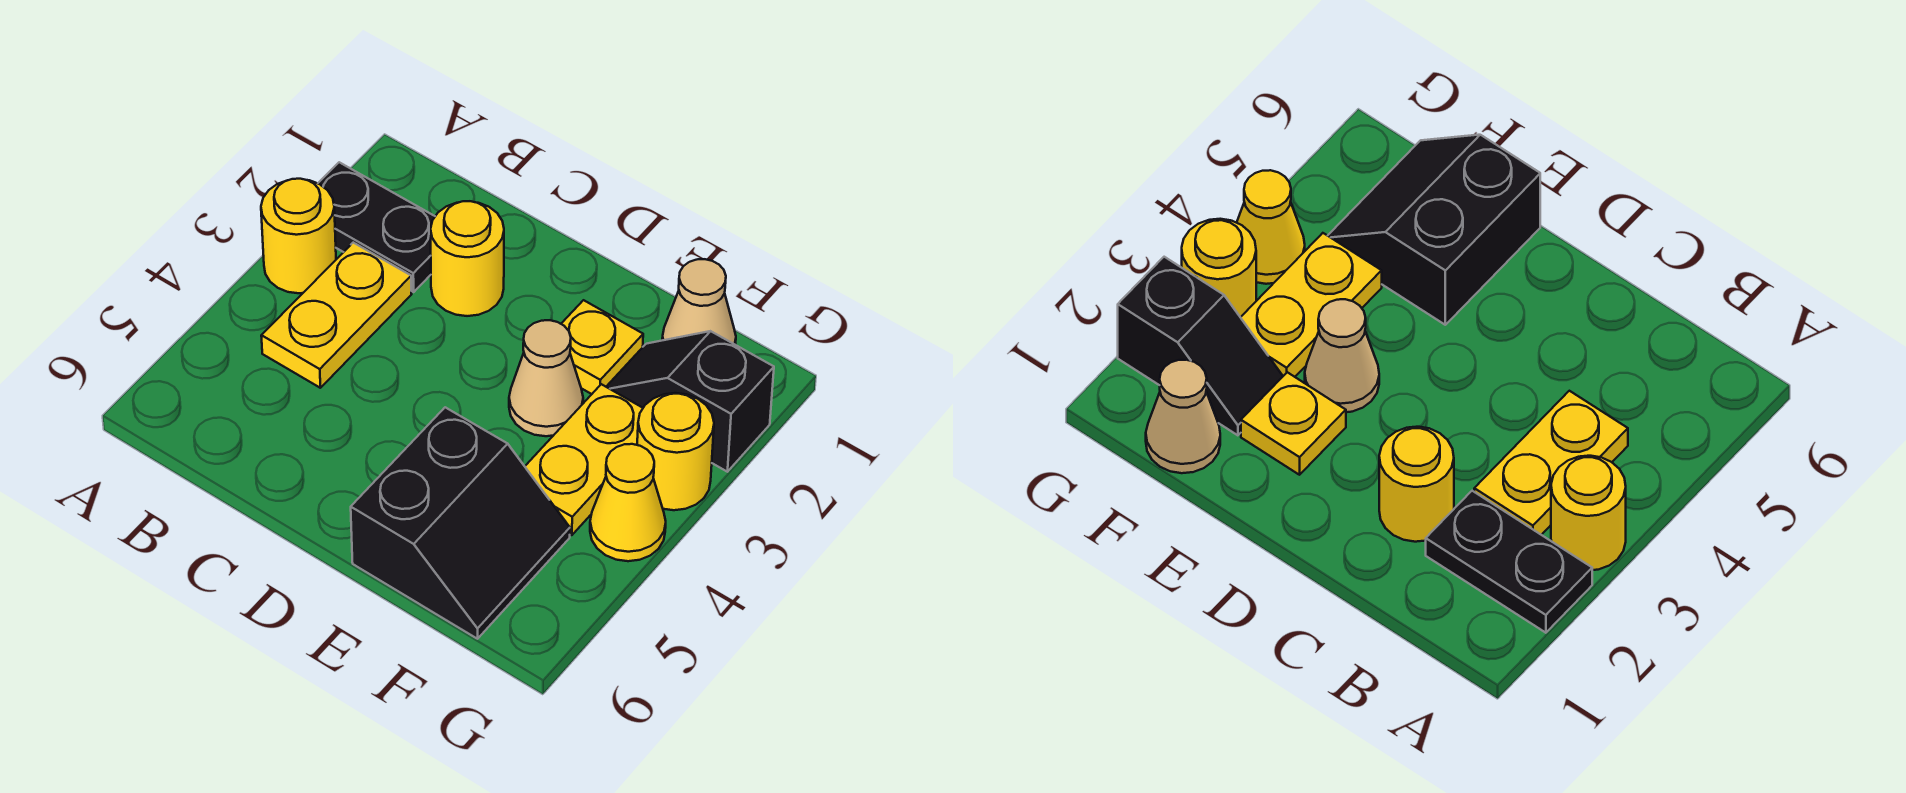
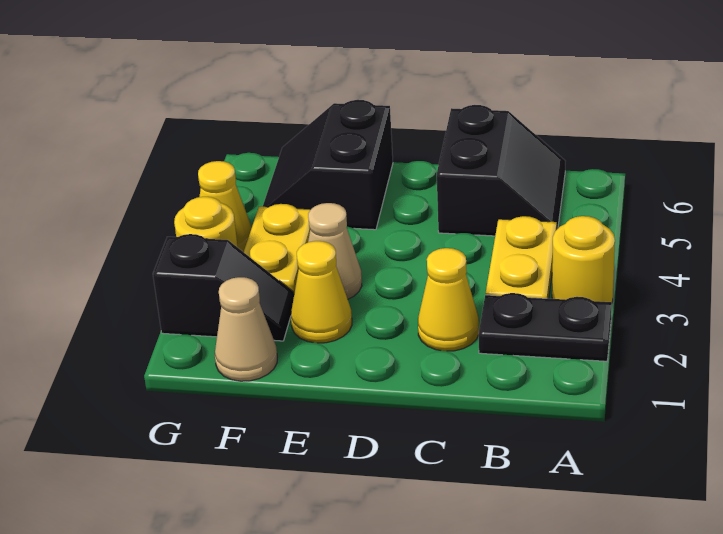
none -> black 2x2 slope [437,105,565,236]
yellow 1x1 round brick [431,201,504,316] -> yellow 1x1 cone [418,248,479,351]
yellow 1x1 plate [561,300,643,394] -> yellow 1x1 cone [291,241,352,343]

